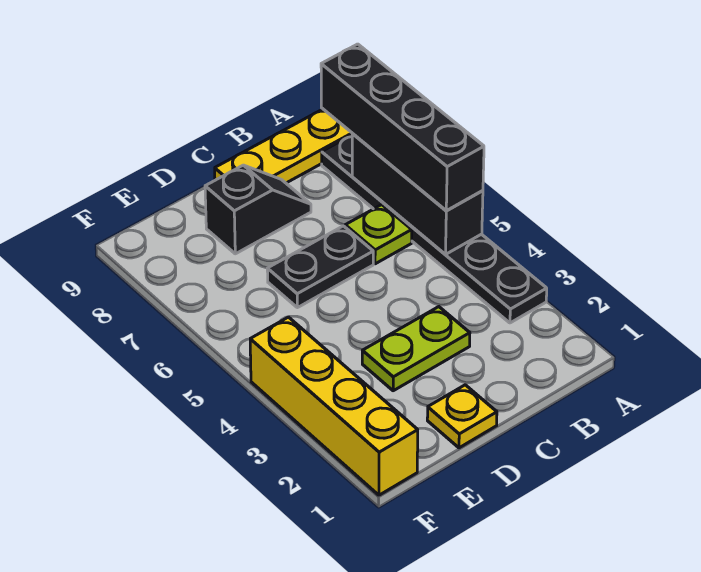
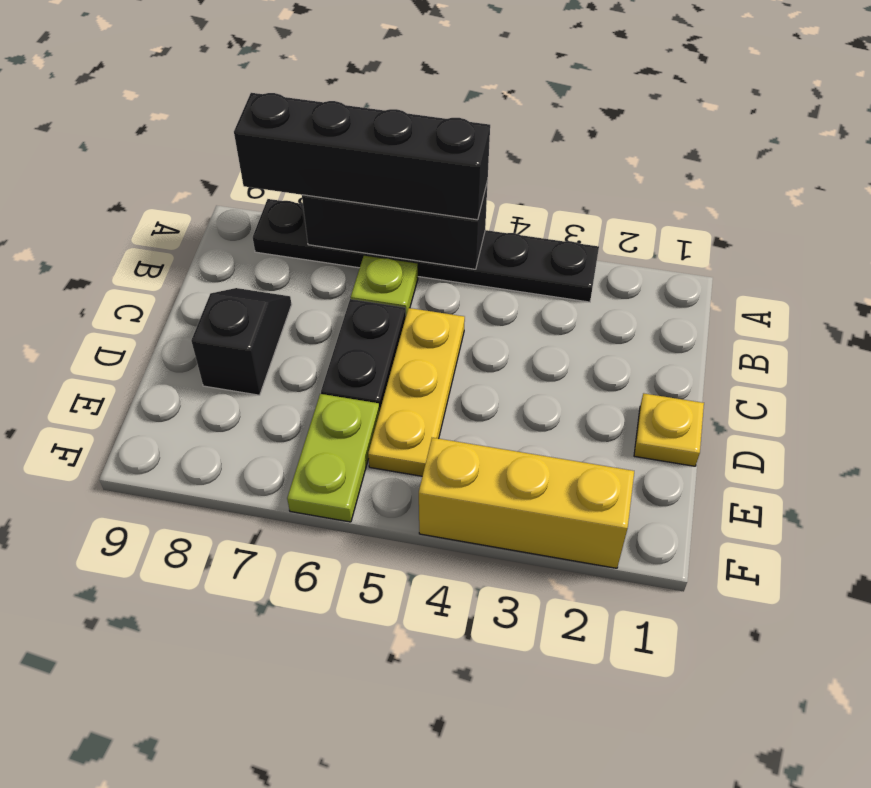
yellow 1x3 plate [215,109,353,183] -> yellow 1x3 plate moved to [368,308,465,476]
lime 1x2 plate [362,307,470,391] -> lime 1x2 plate moved to [287,394,379,522]
yellow 1x4 brick [250,317,418,495] -> yellow 1x3 brick [419,438,634,568]

